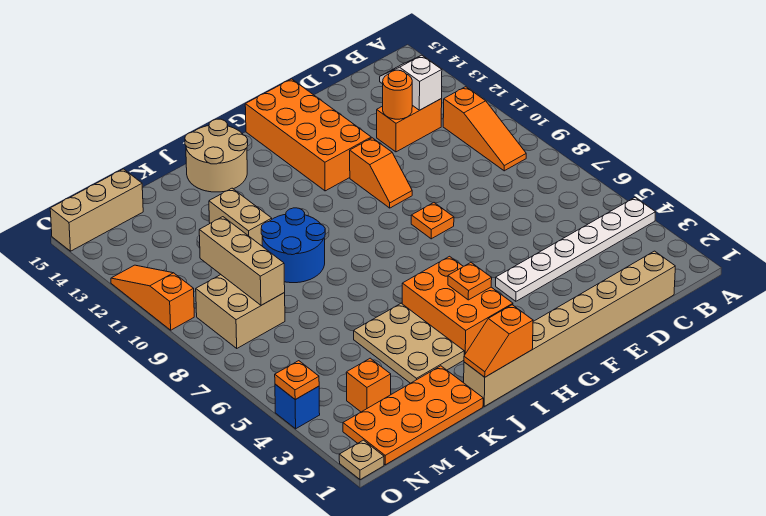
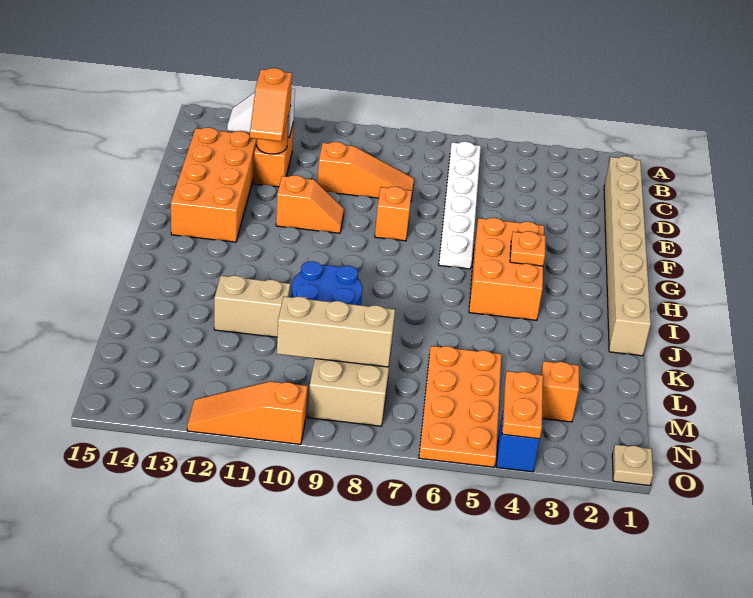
white 1x6 plate [496,198,656,301] -> white 1x6 plate moved to [439,142,481,269]
orange 1x3 slope [443,87,526,171] -> orange 1x3 slope moved to [318,142,414,200]
orange 1x1 plate [411,203,454,239] -> orange 1x1 brick [375,187,412,241]
orange 2x4 brick [245,79,371,191] -> orange 2x4 brick turned to [171,127,257,242]
orange 2x3 brick [402,256,513,355] -> orange 2x3 brick turned to [469,218,544,320]
orange 1x2 slope [464,305,533,377] -> orange 1x2 slope moved to [250,68,292,141]
tan 2x2 round brick [185,119,248,192] -> none
tan 2x3 plate [354,303,464,383] -> none
orange 2x4 plate [343,366,483,465] -> orange 2x4 plate moved to [419,346,501,467]
tan 1x3 brick [50,169,143,251] -> none
orange 1x1 plate [275,361,319,399] -> orange 1x2 plate [502,371,543,439]

